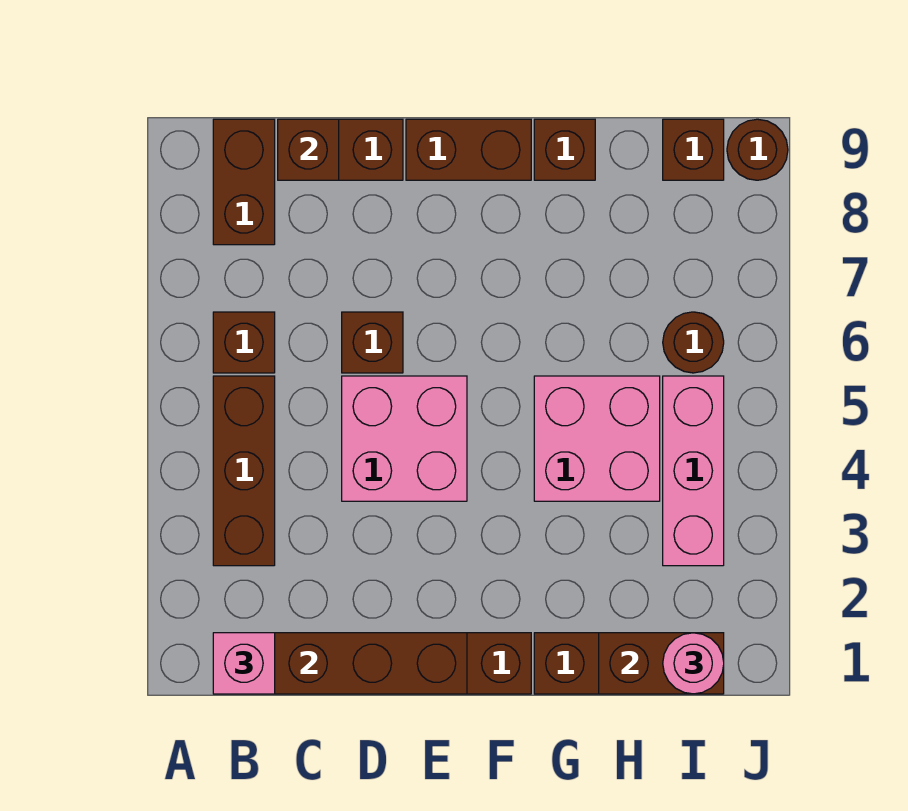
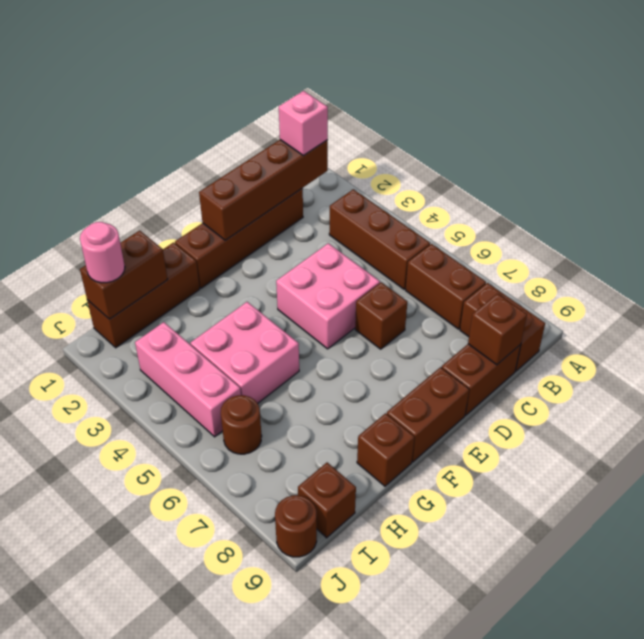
brown 1x1 brick [213,312,275,373] -> brown 1x2 brick [406,244,486,329]

